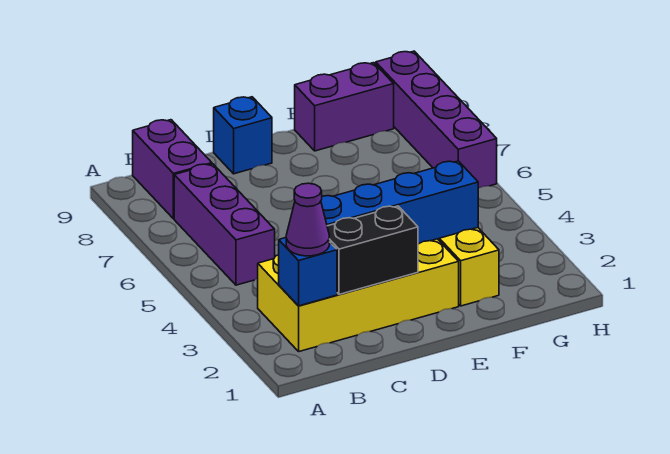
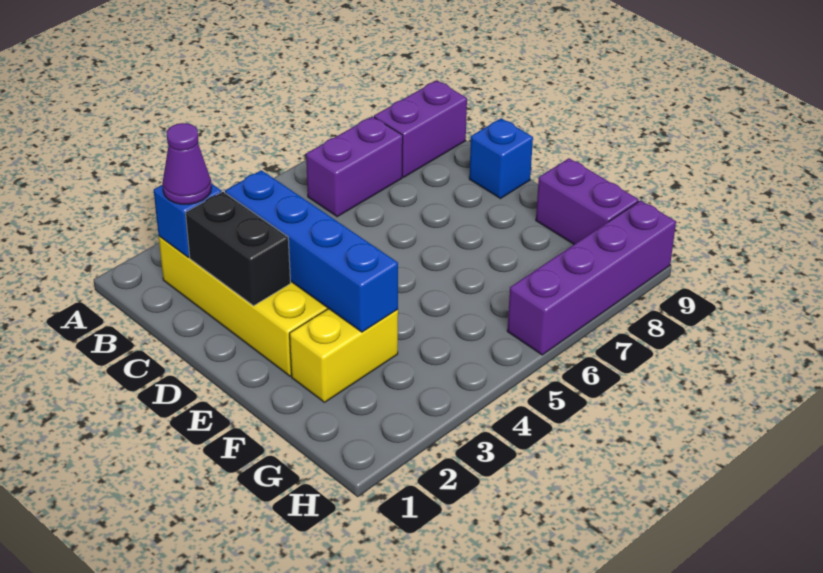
purple 1x3 brick [174,164,275,285] -> purple 1x2 brick [306,116,403,217]

